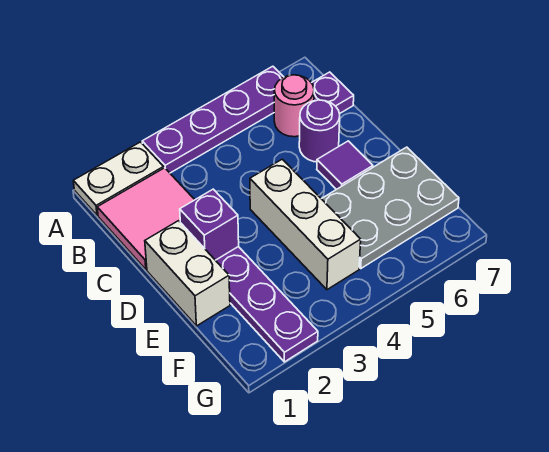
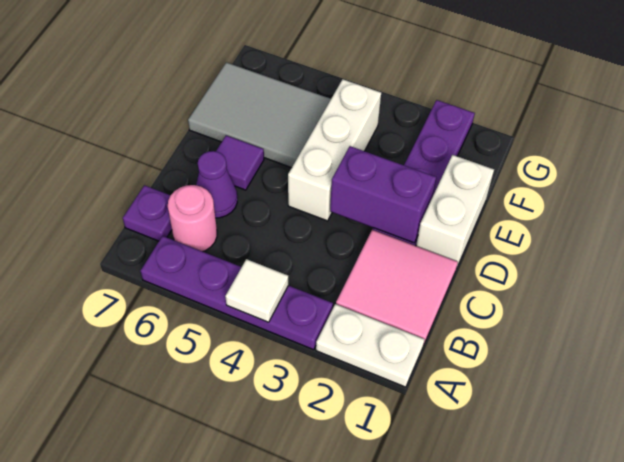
none -> white 1x1 tile [225,259,289,322]
purple 1x1 round brick [299,100,340,162] -> purple 1x1 cone [196,151,237,218]
purple 1x1 brick [180,189,239,260] -> purple 1x2 brick [330,146,436,243]
grey 2x3 plate [321,147,459,268] -> grey 2x3 tile [188,62,331,168]

